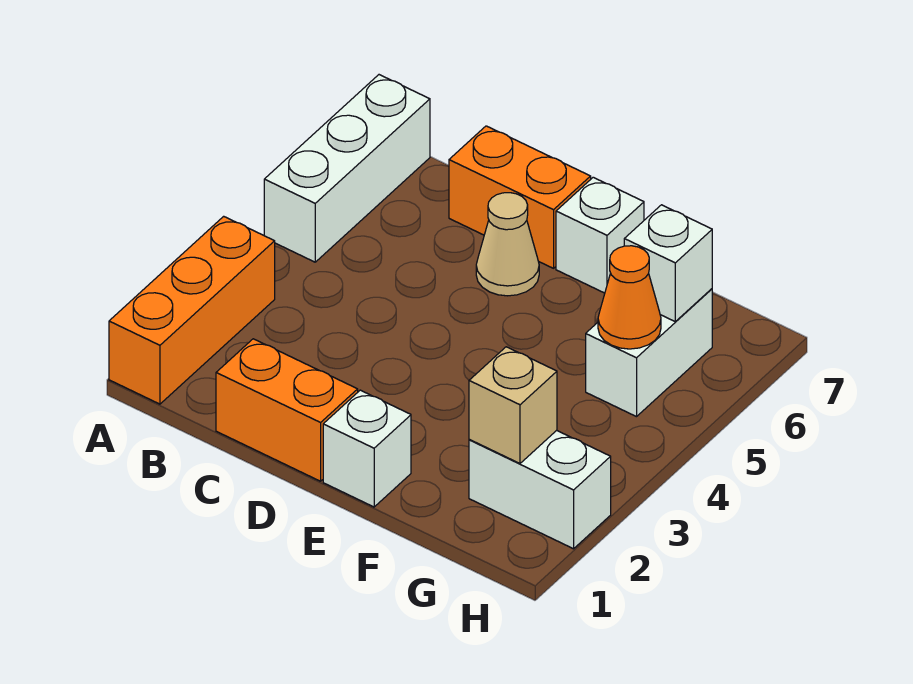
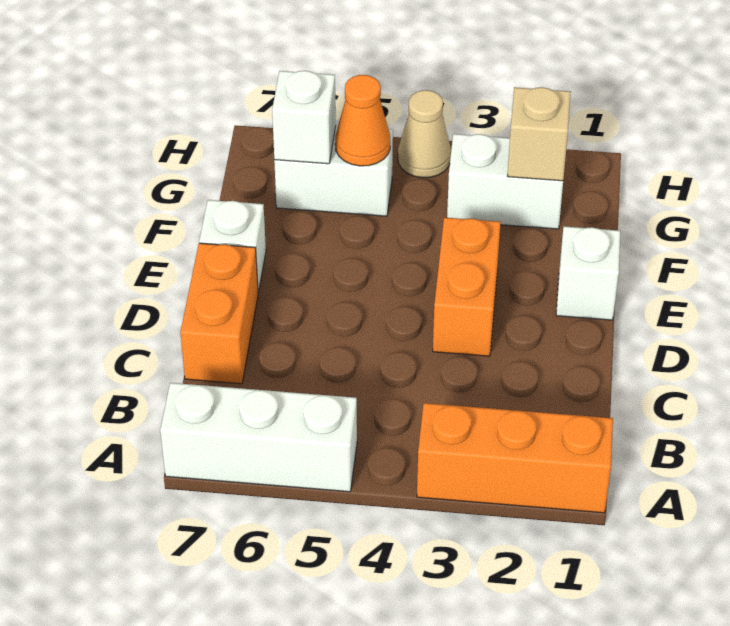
orange 1x2 brick [216,339,358,481] -> orange 1x2 brick moved to [433,217,501,356]
tan 1x1 cone [476,193,539,296] -> tan 1x1 cone moved to [398,90,451,178]
white 1x2 brick [469,430,611,549] -> white 1x2 brick turned to [447,134,563,229]

